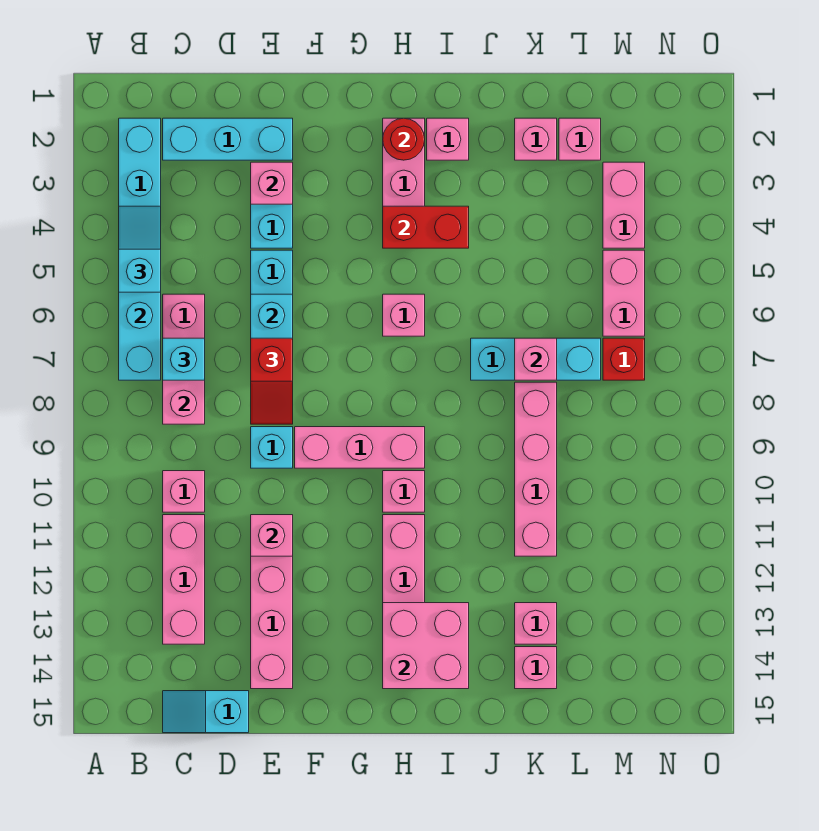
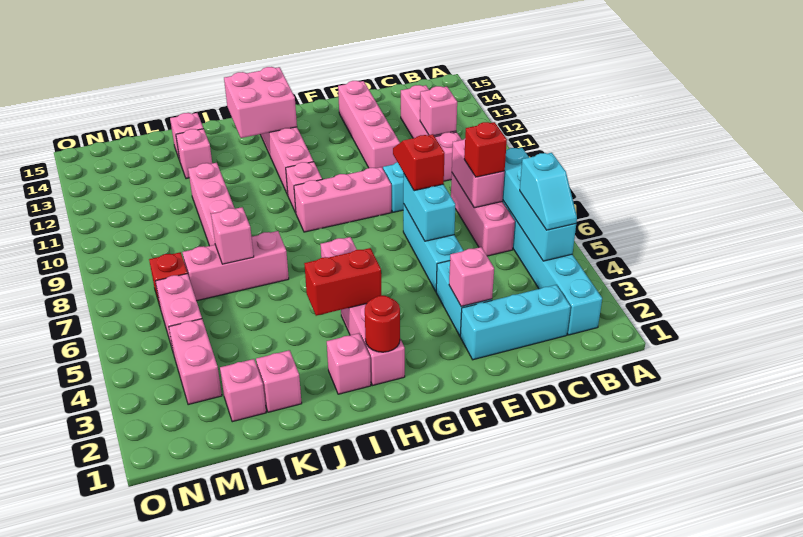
cyan 1x1 brick [163,338,205,380] -> red 1x1 brick [464,122,507,177]
cyan 1x2 slope [163,691,249,733] -> none
pink 1x1 brick [251,515,293,556] -> pink 1x1 brick moved to [420,86,457,136]
cyan 1x3 brick [471,338,601,380] -> pink 1x3 brick [182,231,289,301]

